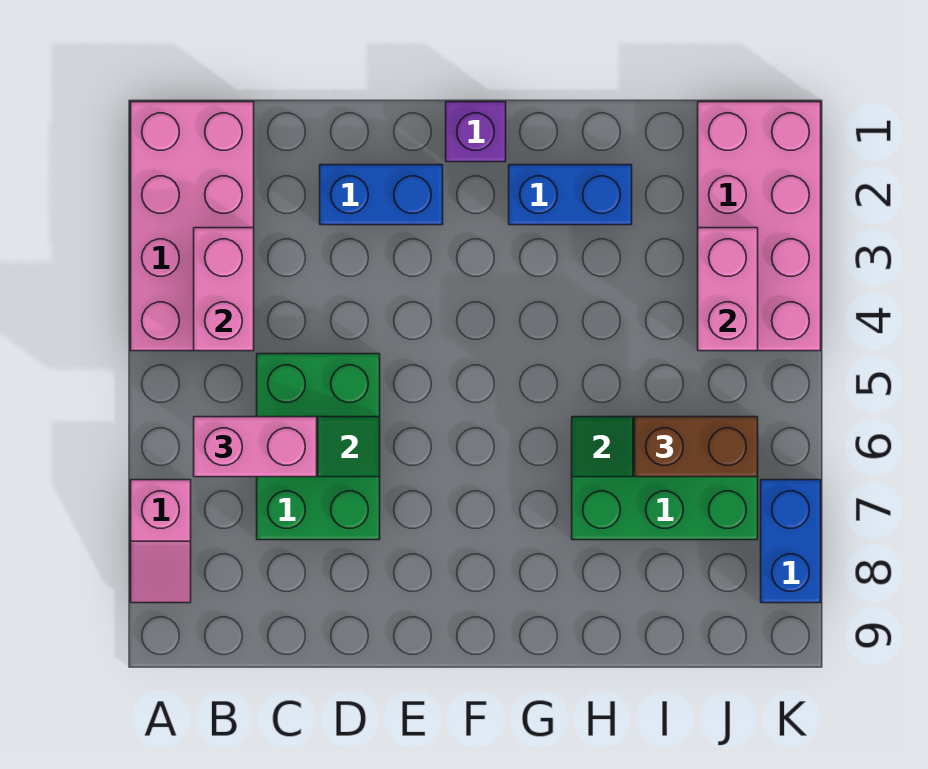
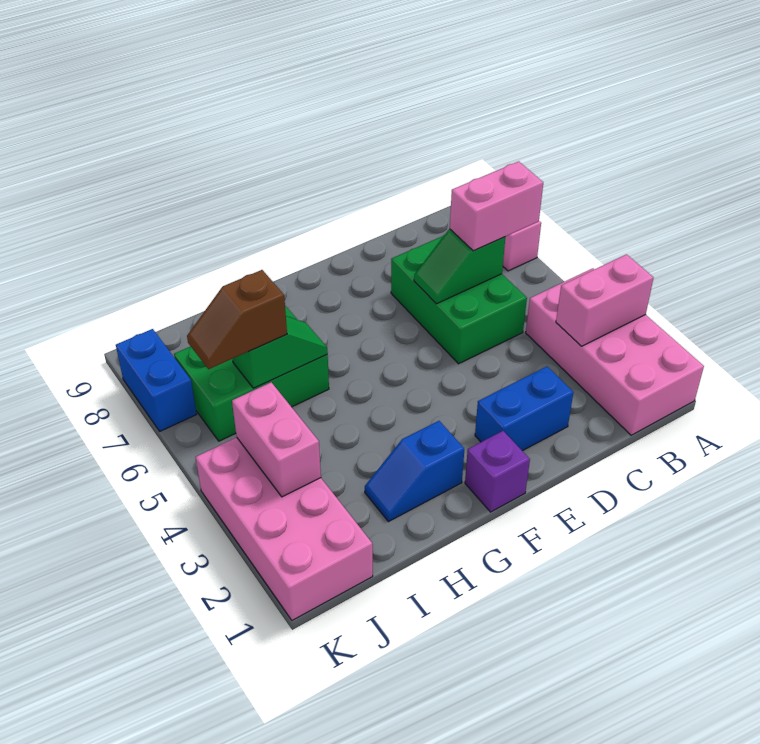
pink 1x2 brick [194,228,254,351] -> pink 1x2 brick turned to [556,254,653,346]
blue 1x2 brick [509,165,632,225] -> blue 1x2 slope [365,421,464,522]
brown 1x2 brick [635,417,758,477] -> brown 1x2 slope [187,270,287,369]

